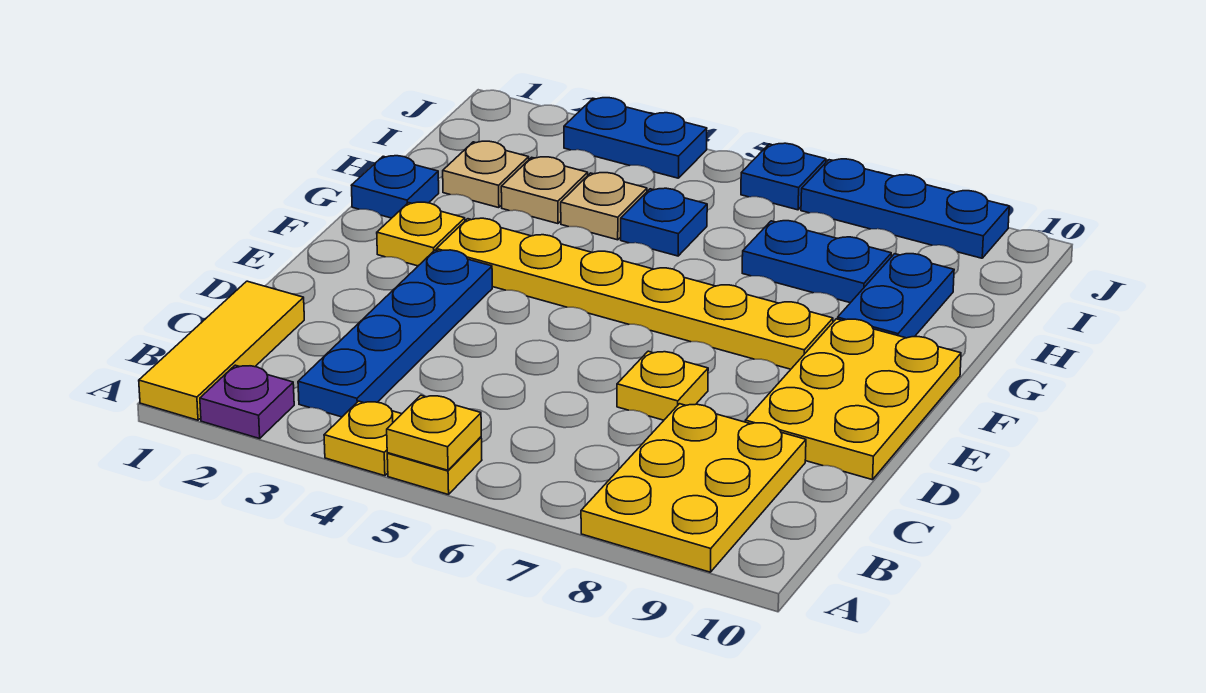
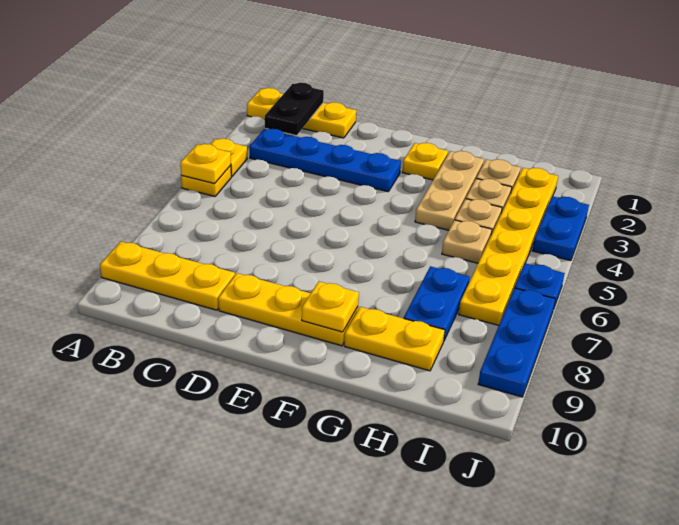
yellow 1x3 tile [139,281,304,420] -> yellow 1x3 plate [247,88,356,138]
purple 1x1 plate [200,365,294,439] -> none
yellow 2x3 plate [581,404,806,572] -> yellow 1x3 plate [100,242,235,310]
none -> black 1x2 plate [265,83,324,135]
yellow 1x1 plate [617,351,708,420] -> yellow 1x1 plate moved to [302,281,359,332]
yellow 2x3 plate [745,319,961,480] -> yellow 1x3 plate [218,273,358,346]
yellow 1x6 plate [436,218,833,369] -> yellow 1x6 plate moved to [459,168,558,325]
blue 1x1 plate [351,156,439,218] -> none
none -> tan 1x3 plate [415,151,484,230]
blue 1x2 plate [838,254,954,338] -> yellow 1x2 plate [344,307,445,371]
blue 1x1 plate [621,188,707,256] -> tan 1x1 plate [442,220,492,263]

